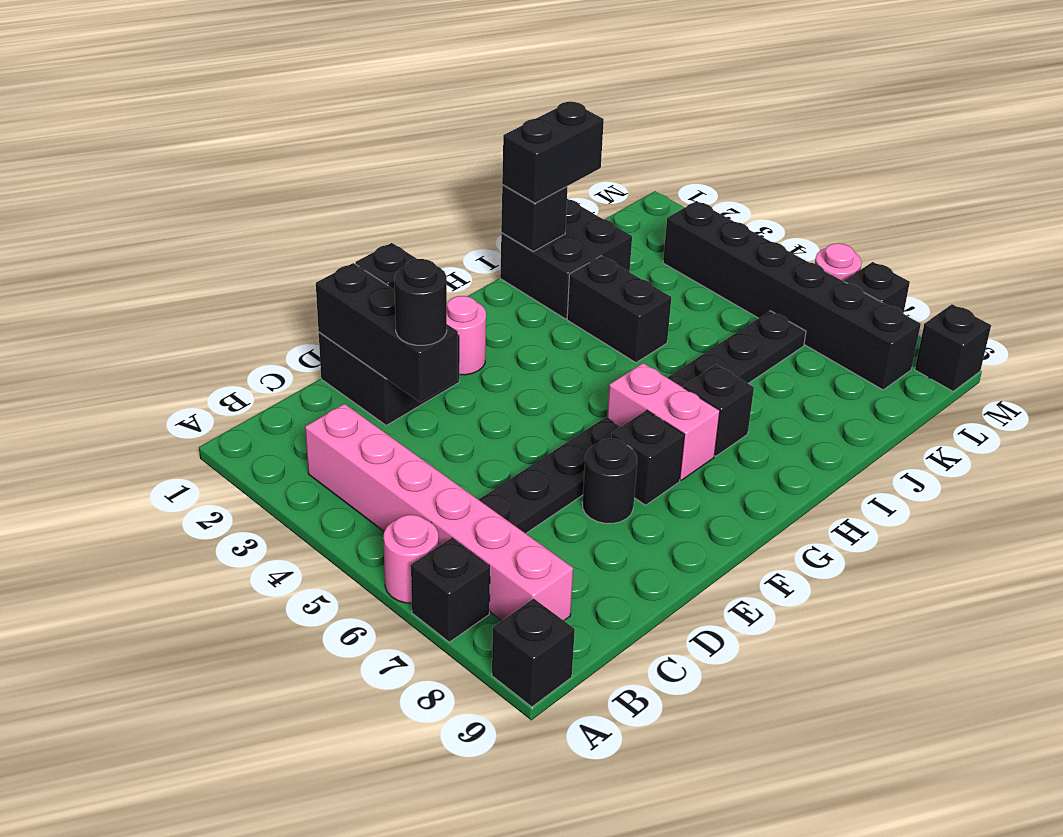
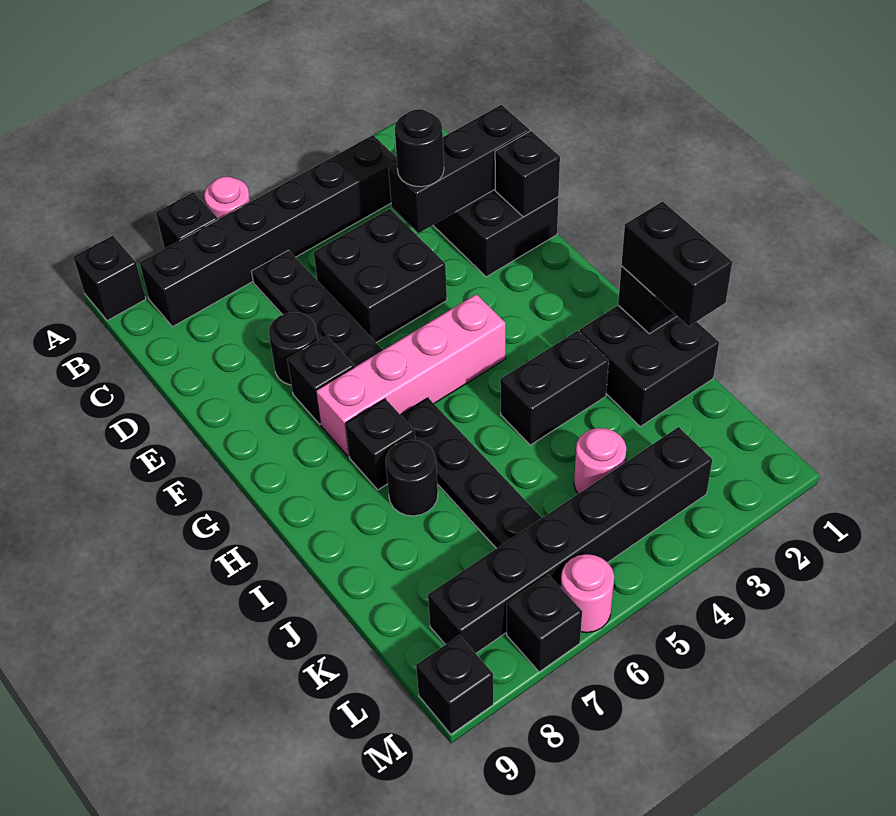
pink 1x6 brick [305,404,573,621] -> black 1x6 brick [140,135,397,327]
none -> black 2x2 brick [314,209,447,343]
pink 1x1 round brick [447,296,486,375] -> pink 1x1 round brick moved to [574,428,626,494]
pink 1x2 brick [607,363,720,480] -> pink 1x4 brick [316,294,506,457]
none -> black 1x1 round brick [386,440,438,516]

